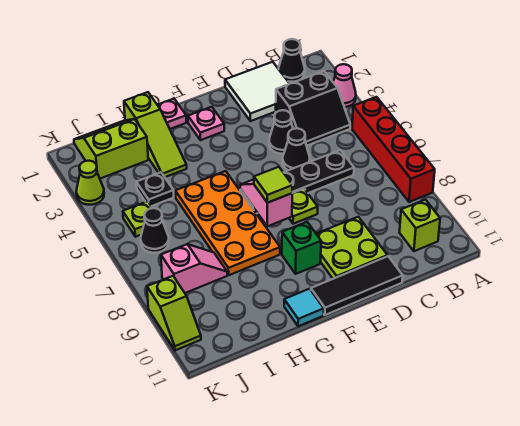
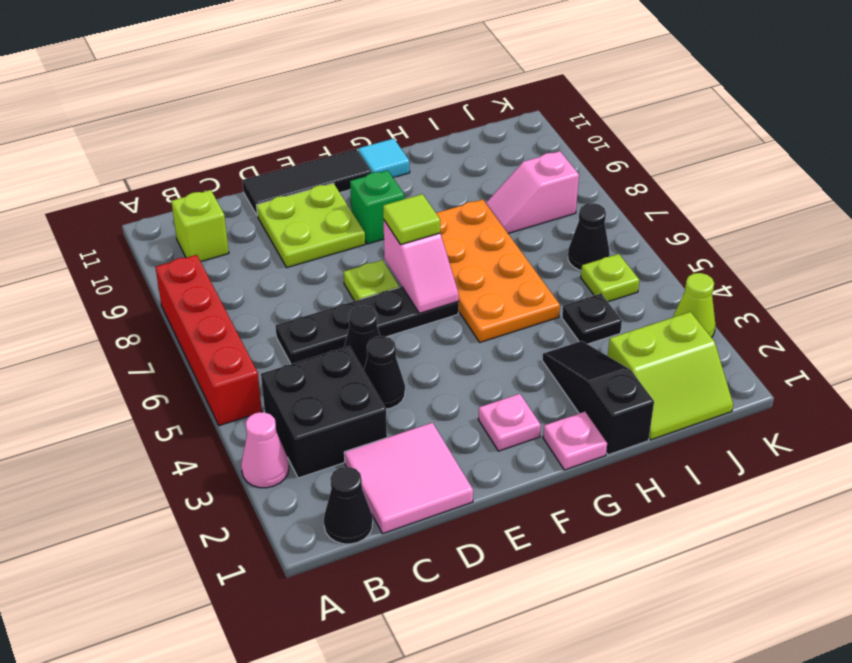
black 2x2 slope [276,71,350,146] -> black 2x2 brick [261,346,387,478]
white 2x2 tile [225,62,290,121] -> pink 2x2 tile [344,423,473,534]
lime 1x3 slope [124,92,187,177] -> black 1x3 slope [542,341,654,455]
lime 1x2 slope [147,276,201,350] -> none

